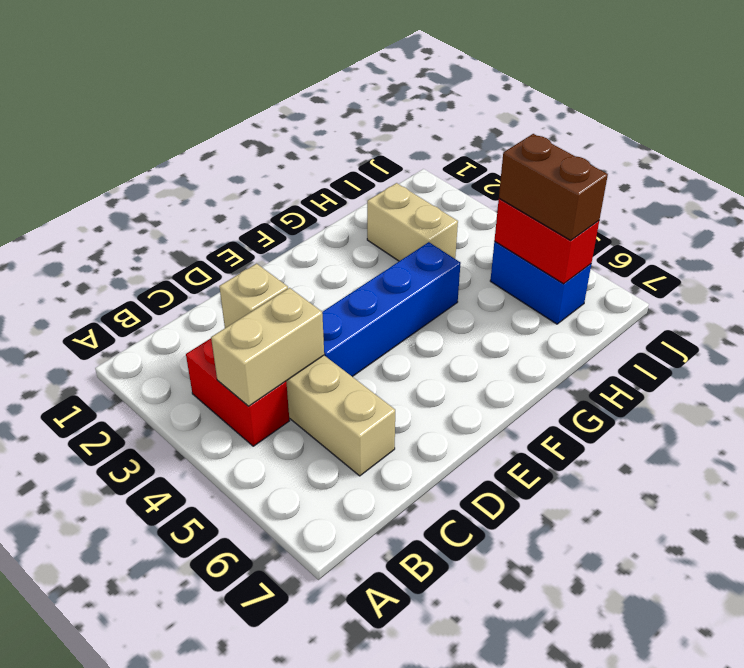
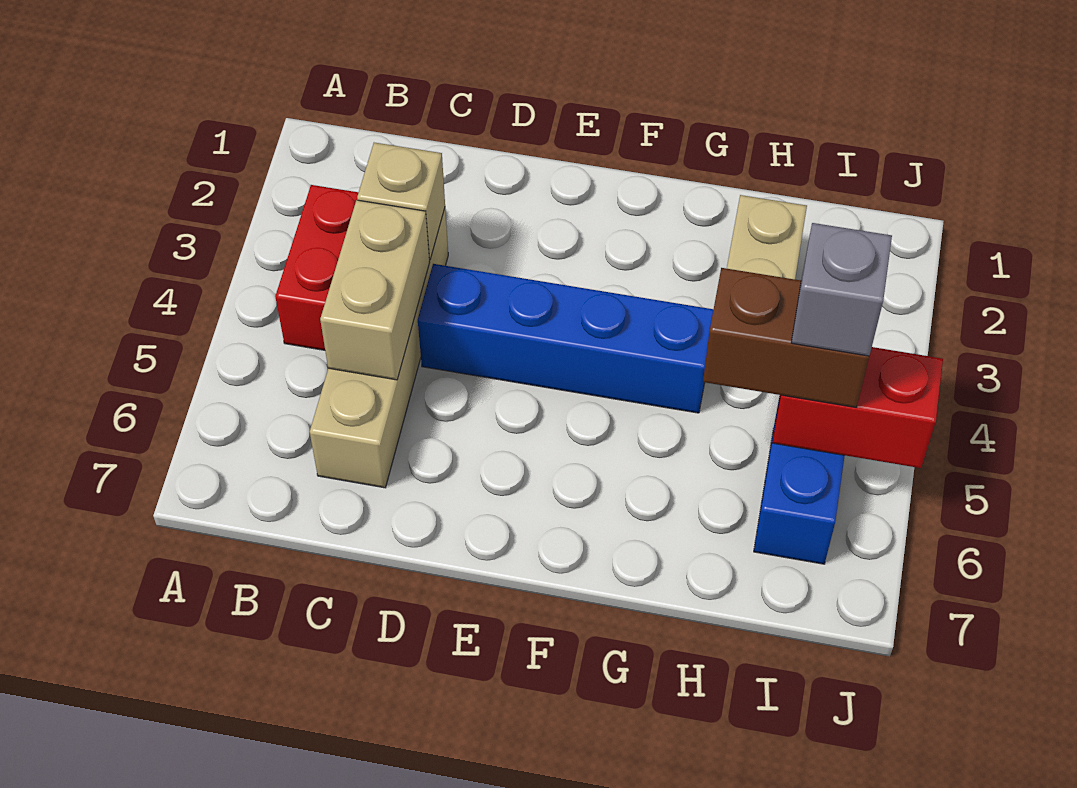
tan 1x2 brick [211,288,324,406] -> tan 1x2 brick turned to [320,200,430,380]
red 1x2 brick [494,199,599,284] -> red 1x2 brick turned to [772,347,943,468]
brown 1x2 brick [499,134,608,240] -> brown 1x2 brick turned to [703,268,869,407]
none -> grey 1x1 brick [791,223,892,356]

